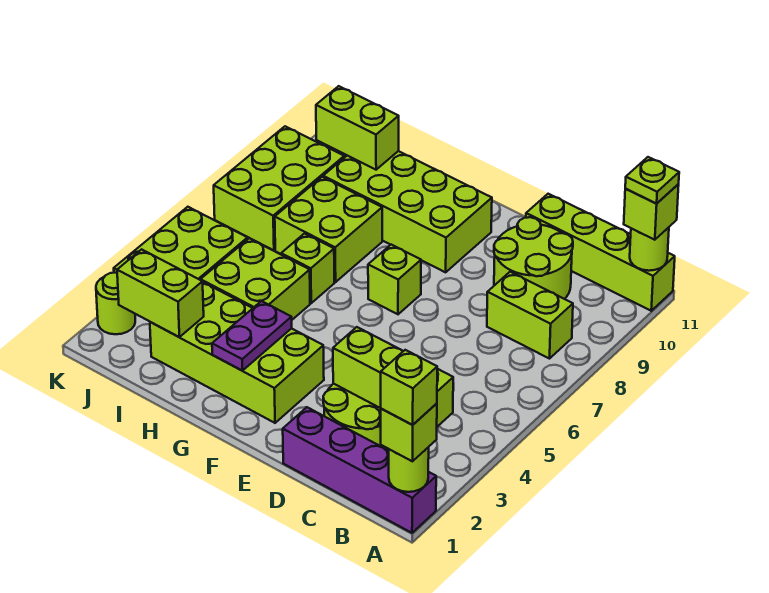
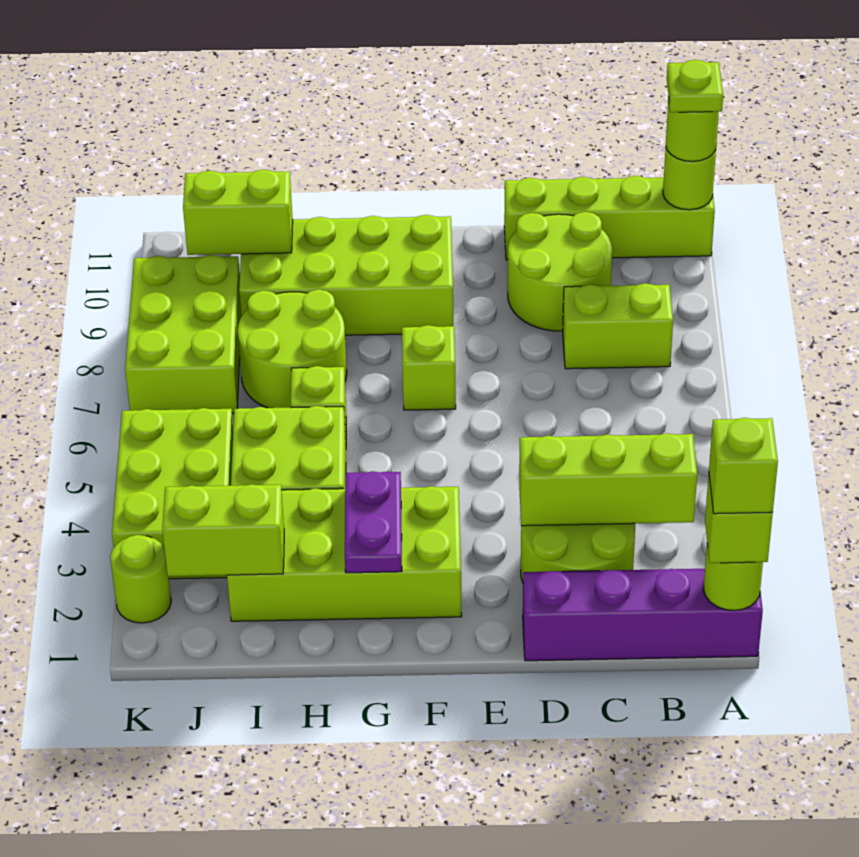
lime 1x1 brick [624,184,679,240] -> lime 1x1 round brick [666,97,719,162]
lime 2x2 brick [275,177,382,282] -> lime 2x2 round brick [238,290,347,408]

